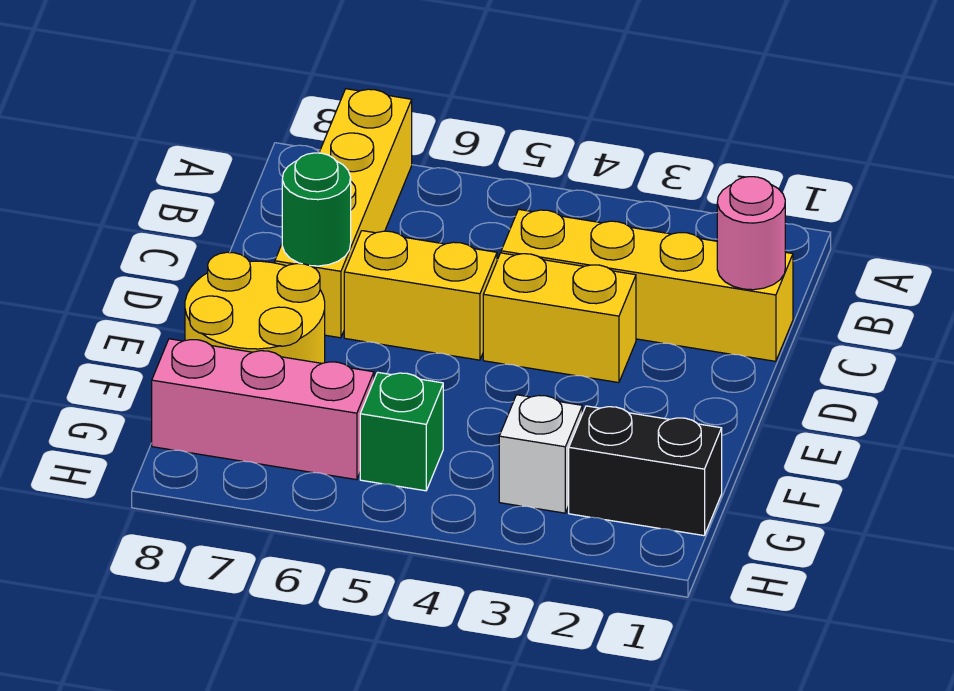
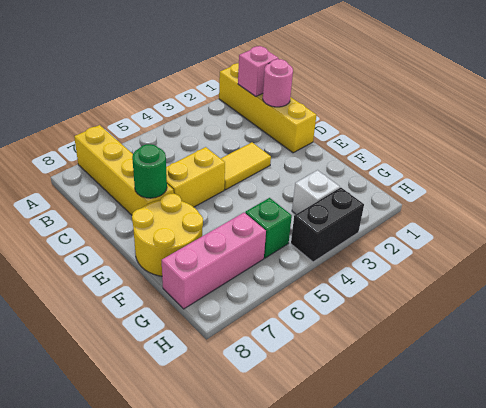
none -> pink 1x1 brick [238,46,279,97]
yellow 1x4 brick [501,209,793,361] -> yellow 1x4 brick turned to [219,63,316,153]
yellow 1x2 brick [483,253,636,383] -> yellow 1x2 tile [221,142,271,190]
black 1x2 brick [569,406,722,536] -> black 1x2 brick moved to [291,188,364,262]

